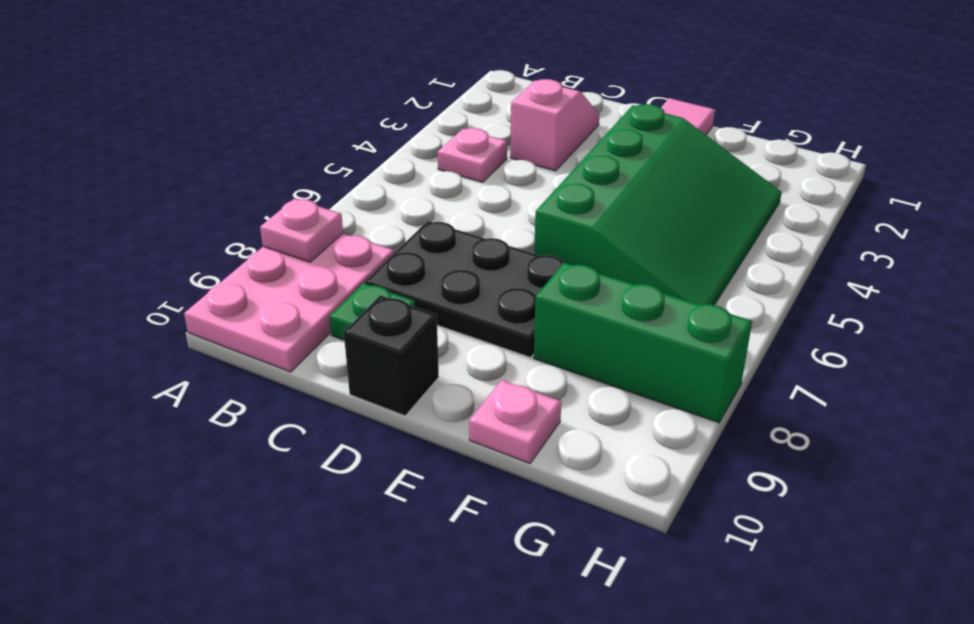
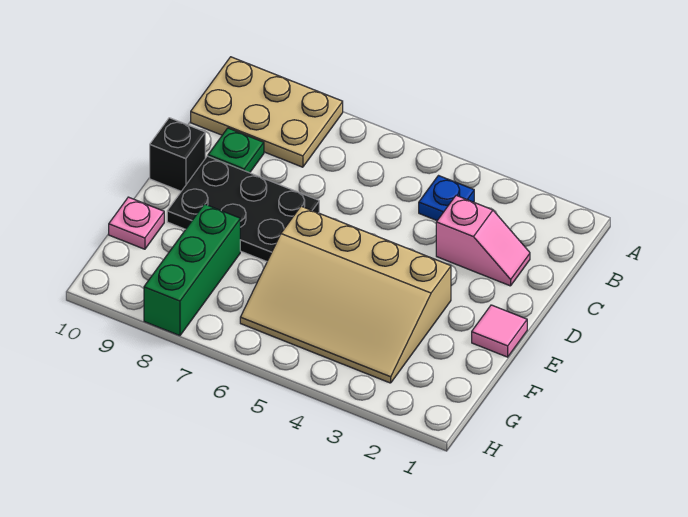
pink 2x3 plate [184,234,394,372] -> tan 2x3 plate [191,57,343,167]
pink 1x1 plate [260,199,343,262] -> none
pink 1x1 plate [438,128,507,182] -> blue 1x1 plate [419,176,474,220]
black 2x3 plate [365,221,564,357] -> black 2x3 plate turned to [167,156,319,262]
green 3x4 slope [534,104,782,305] -> tan 3x4 slope [240,206,451,383]

